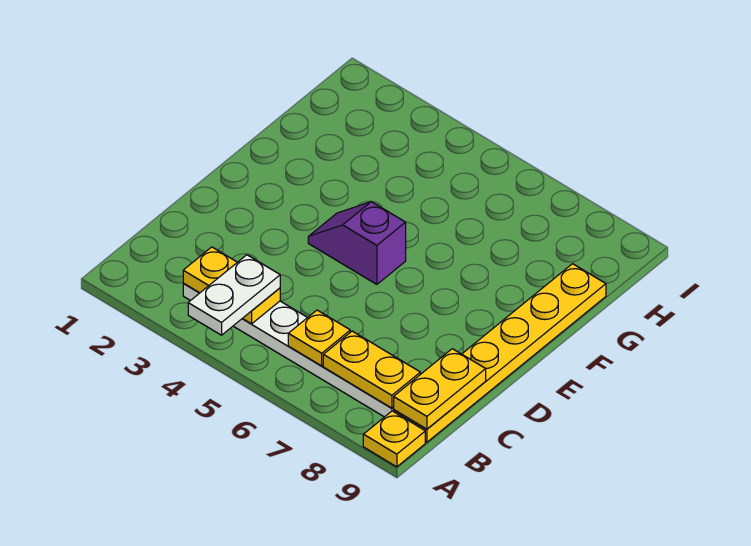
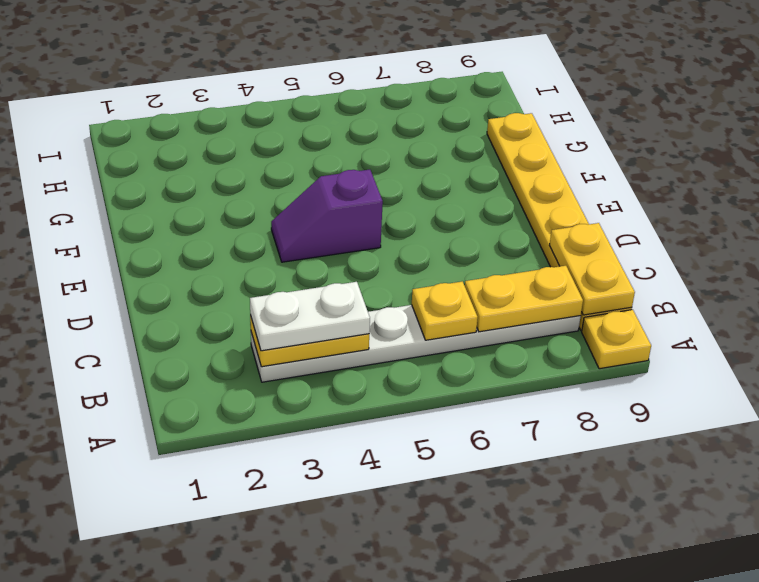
white 1x2 plate [188,255,280,335] -> white 1x2 plate turned to [250,282,370,351]

